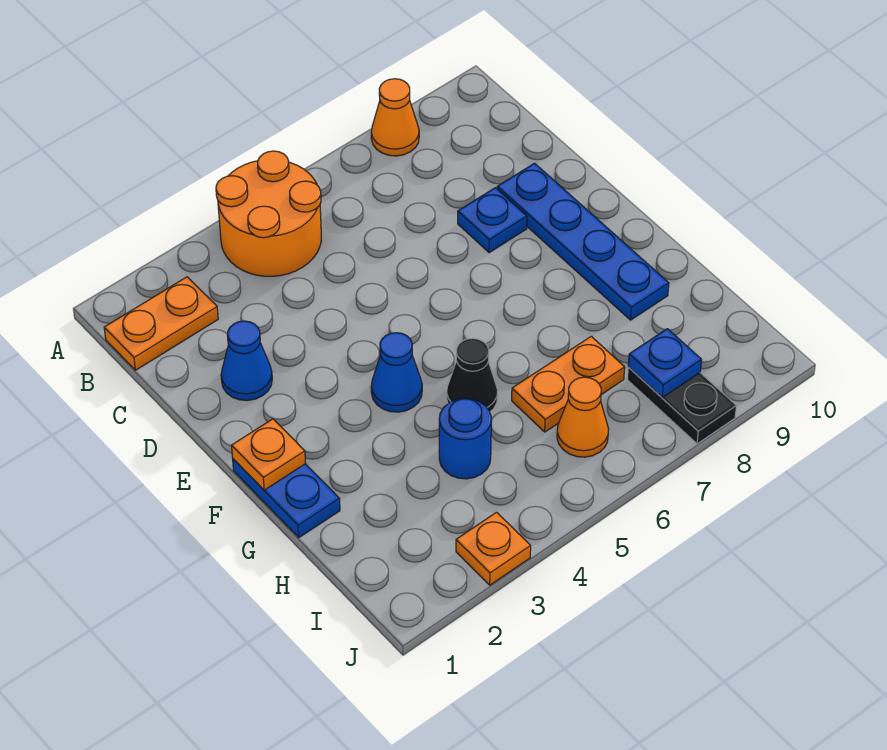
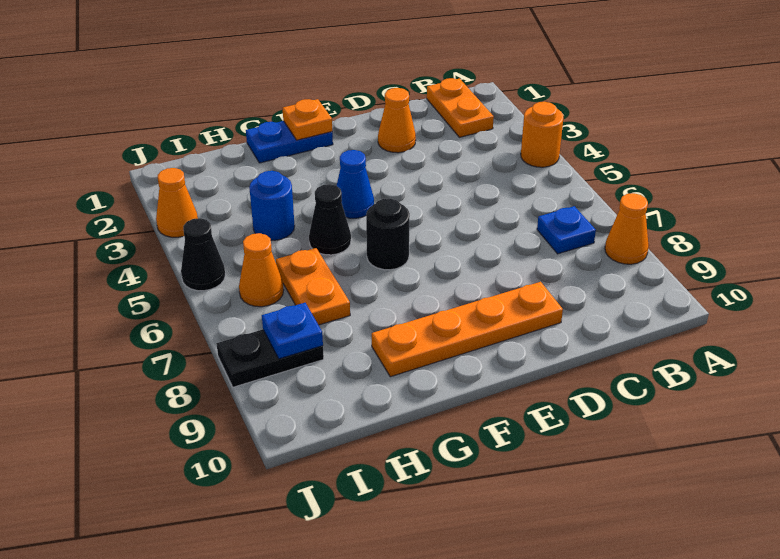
orange 2x2 round brick [216,151,321,276] -> orange 1x1 round brick [521,102,563,167]
blue 1x1 cone [221,321,272,400] -> orange 1x1 cone [378,88,416,153]
blue 1x1 plate [458,188,527,253] -> blue 1x1 plate moved to [537,206,596,254]
blue 1x4 plate [497,163,669,320] -> orange 1x4 plate [372,282,563,377]
none -> black 1x1 round brick [366,198,410,270]
orange 1x1 plate [456,512,531,585] -> orange 1x1 cone [156,168,198,237]
none -> black 1x1 cone [181,218,225,291]

